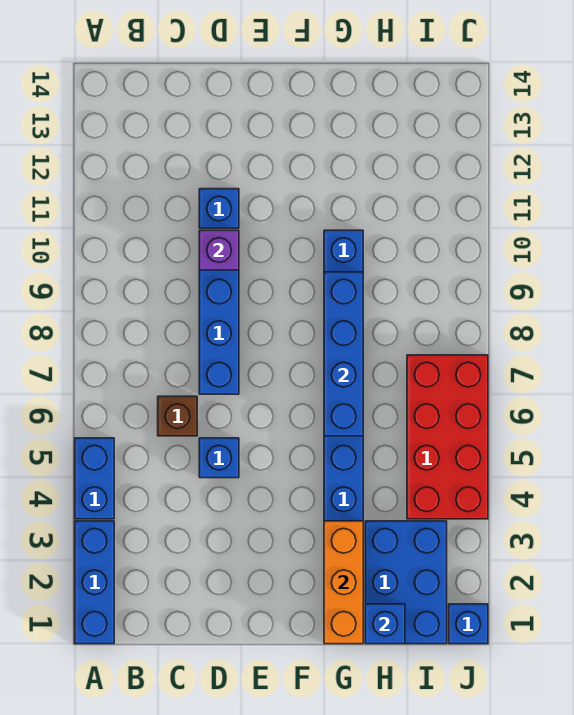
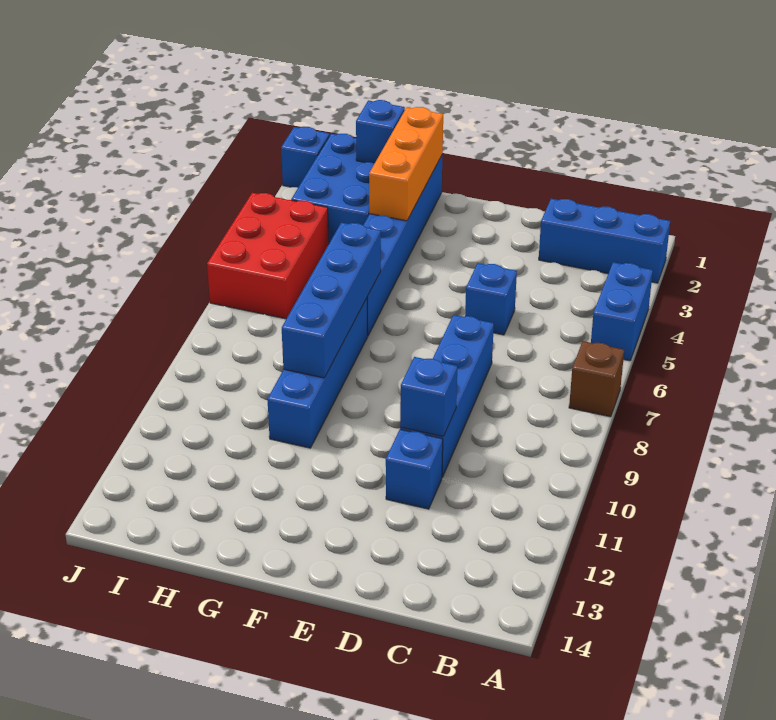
blue 1x3 brick [75,521,114,644] -> blue 1x3 brick turned to [539,199,670,283]
brown 1x1 brick [158,396,197,436] -> brown 1x1 brick moved to [569,341,624,417]
purple 1x1 brick [199,230,239,270] -> blue 1x1 brick [400,357,457,436]
red 2x4 brick [407,355,488,519] -> red 2x3 brick [207,193,329,319]

